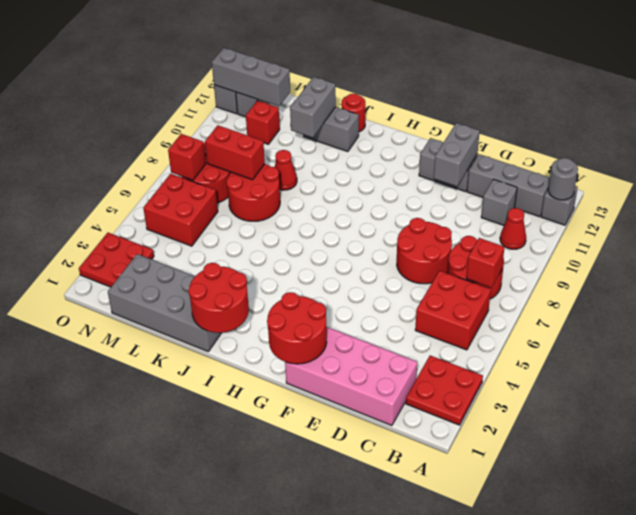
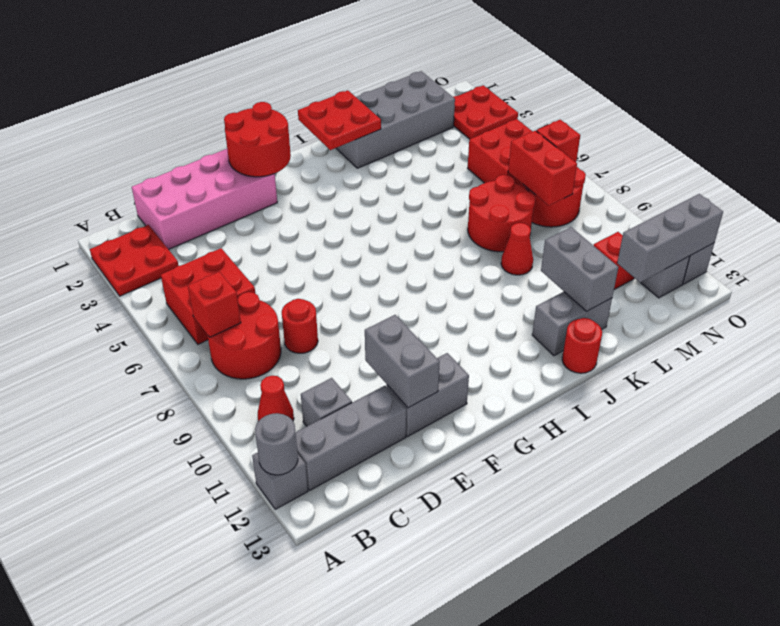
red 2x2 round brick [397,218,452,284] -> red 1x1 round brick [282,299,318,353]
red 2x2 round brick [188,263,249,333] -> red 2x2 plate [298,90,381,150]
red 1x2 brick [205,125,265,180] -> red 1x2 brick turned to [508,131,577,205]

